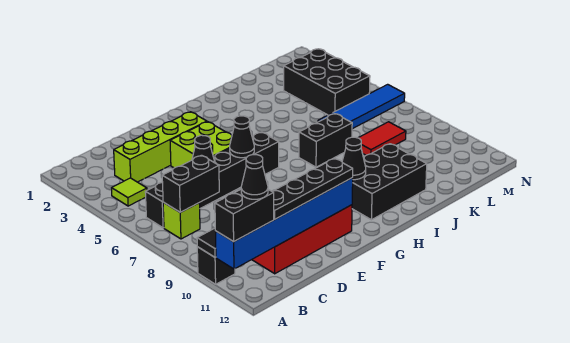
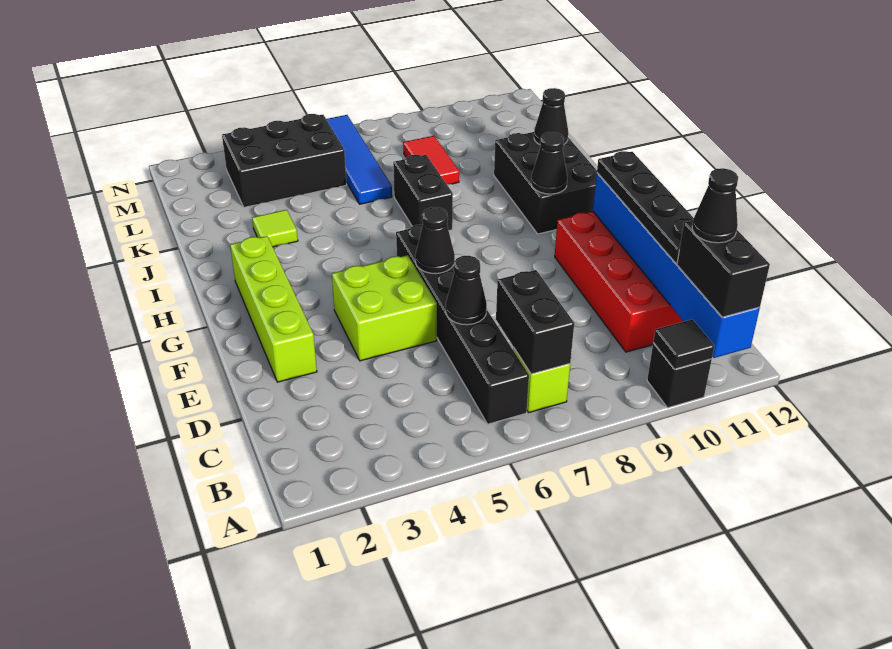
lime 1x1 tile [112,178,147,206] -> lime 1x1 tile moved to [252,210,298,247]
lime 1x4 brick [114,112,207,182] -> lime 1x4 brick moved to [230,236,317,382]
none -> black 1x1 cone [534,88,568,144]

